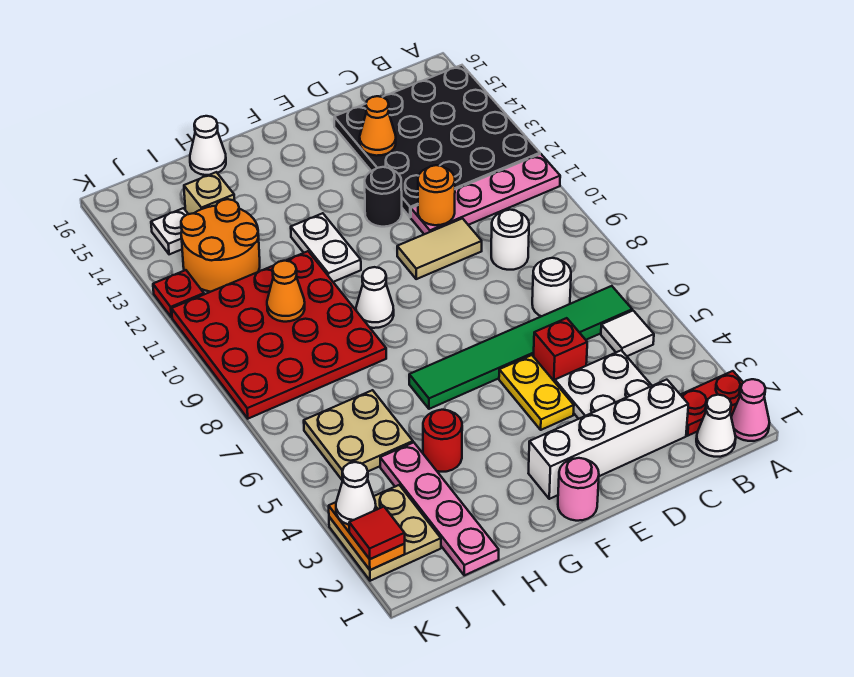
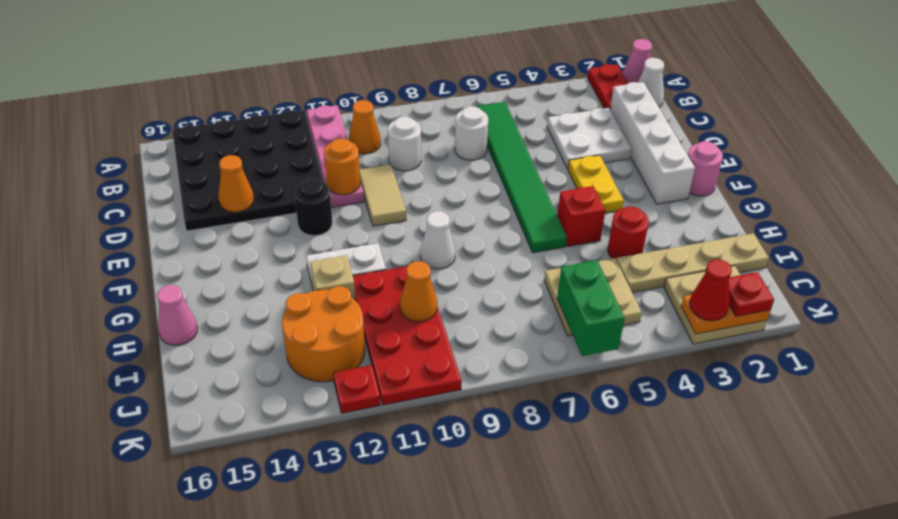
white 1x1 tile [601,311,654,356] -> none
none -> orange 1x1 cone [349,100,381,154]
red 1x1 brick [534,318,587,382] -> red 1x1 brick moved to [557,186,605,246]
yellow 1x2 plate [499,355,574,430] -> yellow 1x2 plate turned to [568,155,624,213]
red 4x4 plate [172,251,386,419] -> red 2x4 plate [353,266,462,405]
white 1x1 cone [190,116,226,175] -> pink 1x1 cone [157,285,198,345]
pink 1x4 plate [380,442,499,575] -> tan 1x4 plate [616,233,769,293]
tan 1x1 brick [184,172,235,214] -> tan 1x1 brick moved to [310,255,356,301]
none -> green 1x2 brick [557,260,625,356]
white 1x1 plate [151,208,188,254] -> none
red 1x1 tile [349,507,405,559] -> red 1x1 plate [729,272,774,316]
white 1x1 cone [336,462,376,525] -> red 1x1 cone [690,259,732,321]

